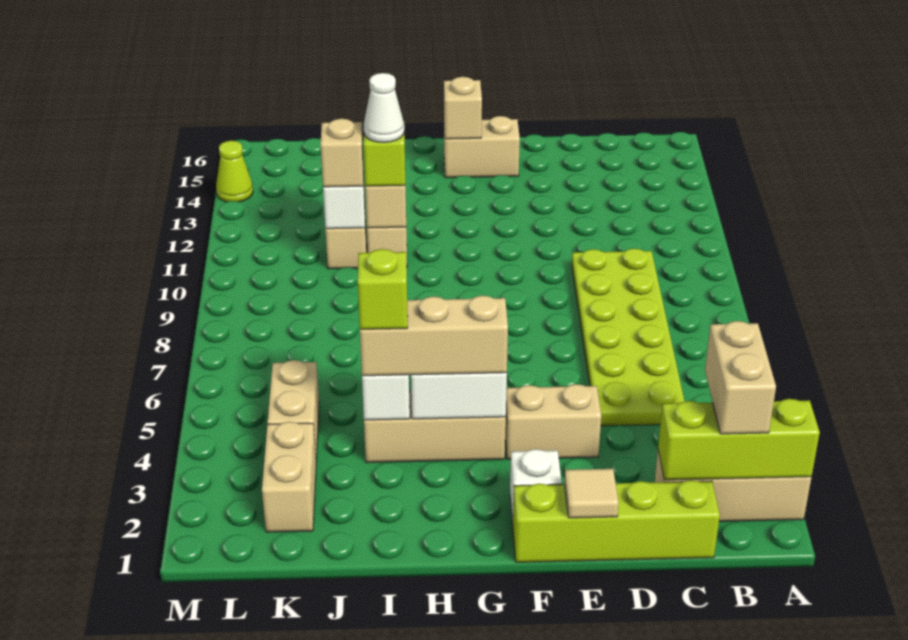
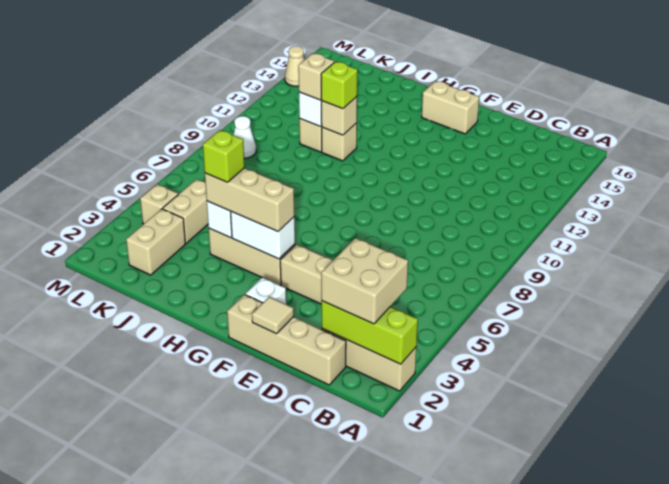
tan 1x2 brick [705,321,776,434] -> tan 2x2 brick [321,238,408,324]
lime 1x4 brick [513,480,720,562] -> tan 1x4 brick [227,295,346,385]
lime 2x6 plate [572,248,685,426] -> none
tan 1x1 brick [444,77,482,139] -> tan 1x1 brick moved to [140,184,178,224]
white 1x1 cone [364,73,404,143] -> white 1x1 cone moved to [234,116,256,158]
lime 1x1 cone [216,141,253,202] -> tan 1x1 cone [285,46,304,86]

